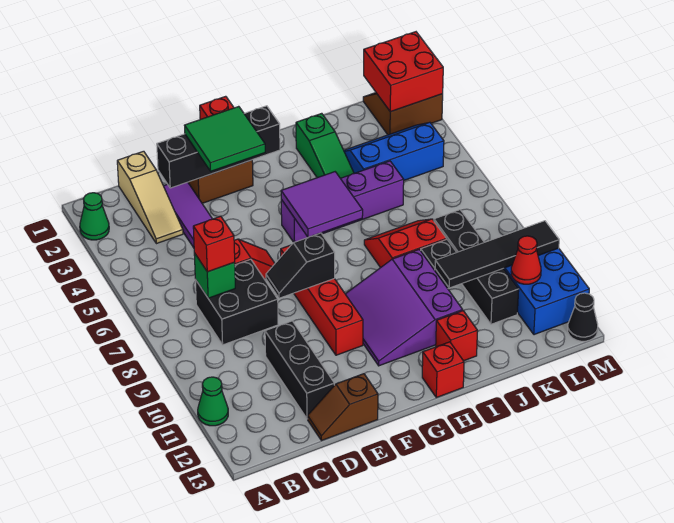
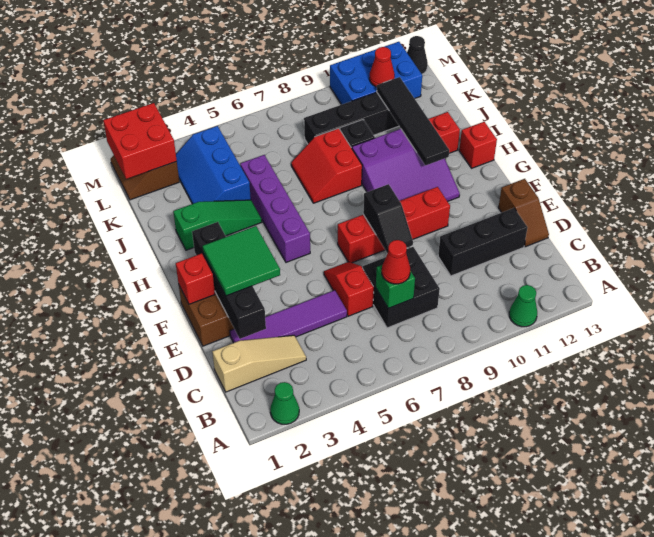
red 1x1 brick [193,216,235,272] -> red 1x1 cone [382,240,410,284]
purple 2x2 tile [281,172,363,237] -> none
black 1x4 tile [435,221,559,288] -> black 1x4 tile moved to [377,77,449,165]

